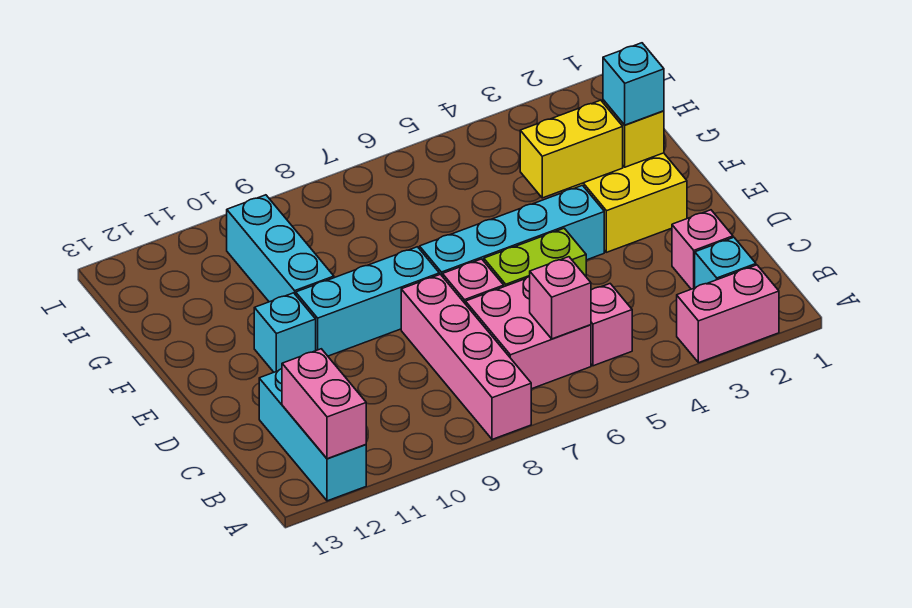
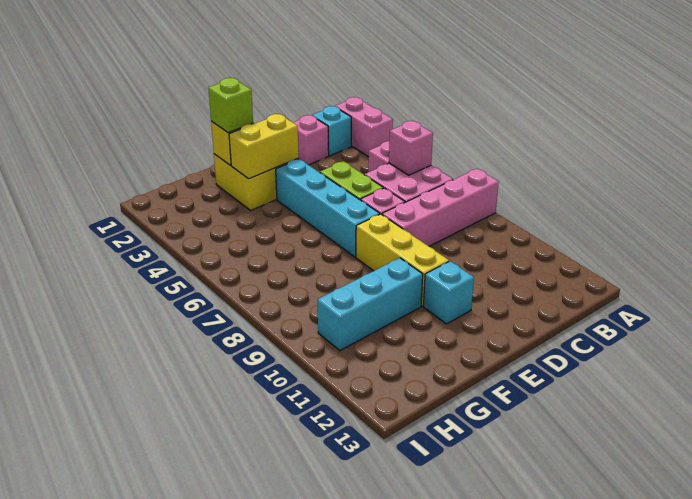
cyan 1x3 brick [259,369,366,501] -> none
pink 1x2 brick [282,349,366,459] -> none
cyan 1x3 brick [296,247,439,356] -> yellow 1x3 brick [356,214,449,306]
cyan 1x1 brick [603,43,664,125] -> lime 1x1 brick [208,78,253,133]
yellow 1x2 brick [520,100,623,198] -> yellow 1x2 brick turned to [229,114,299,179]

